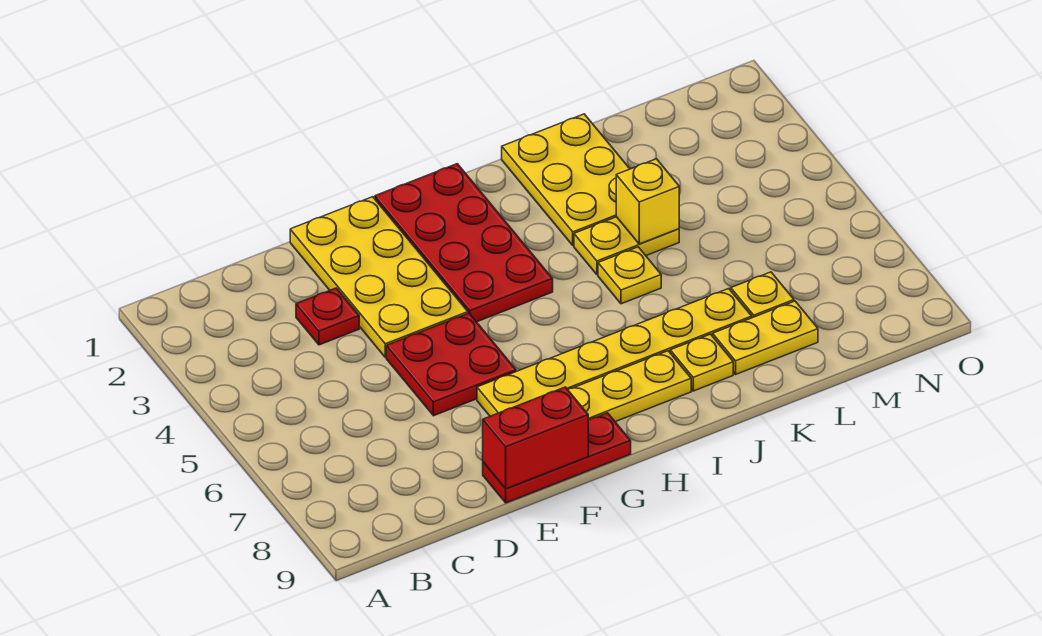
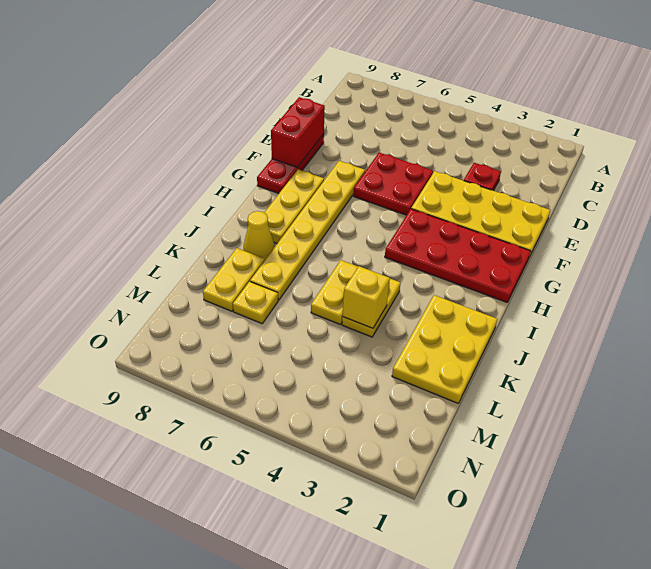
yellow 2x3 plate [502,114,630,246] -> yellow 2x3 plate turned to [392,295,497,403]
yellow 1x1 plate [598,247,661,304] -> yellow 1x2 plate [311,260,358,325]
yellow 1x1 plate [670,334,733,391] -> yellow 1x1 cone [244,211,275,261]

